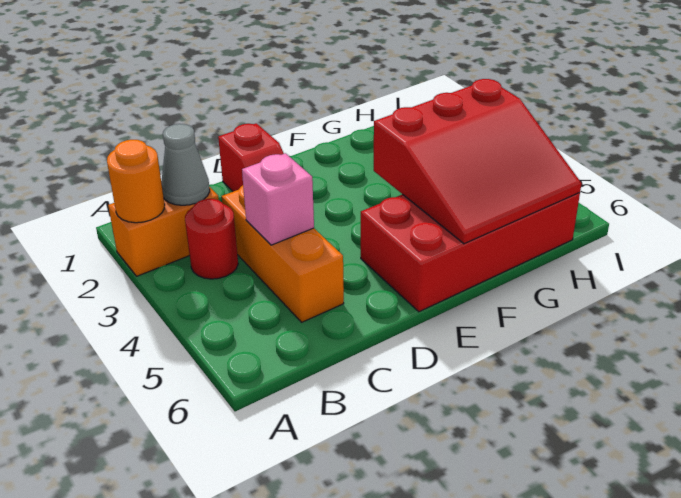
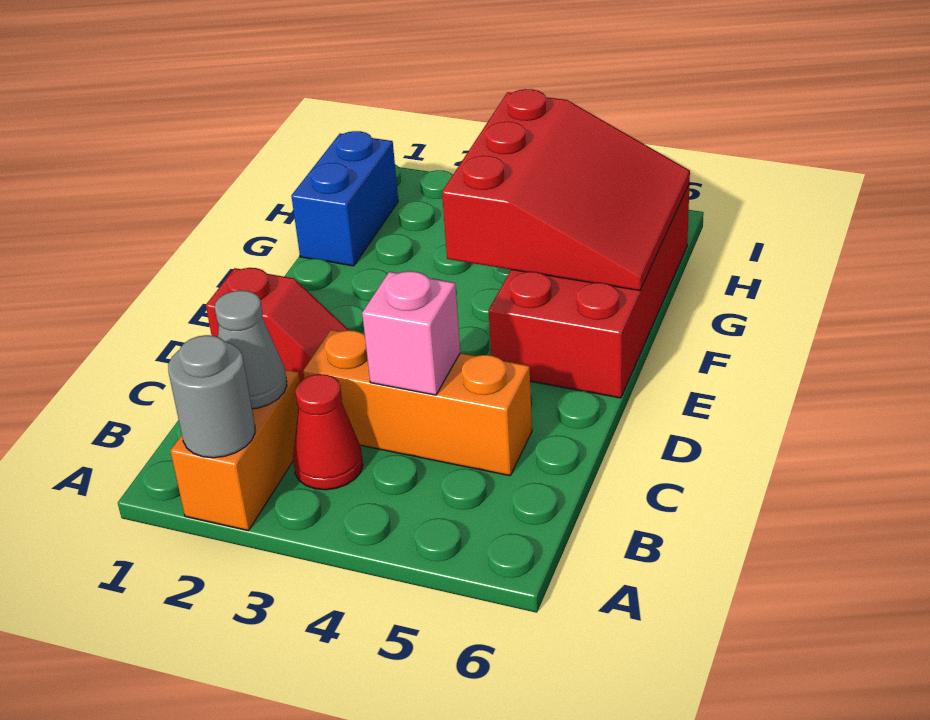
orange 1x1 round brick [107,140,165,223] -> grey 1x1 round brick [168,335,255,458]
red 1x1 round brick [185,199,238,279] -> red 1x1 cone [293,374,363,490]
none -> blue 1x2 brick [291,131,398,266]

